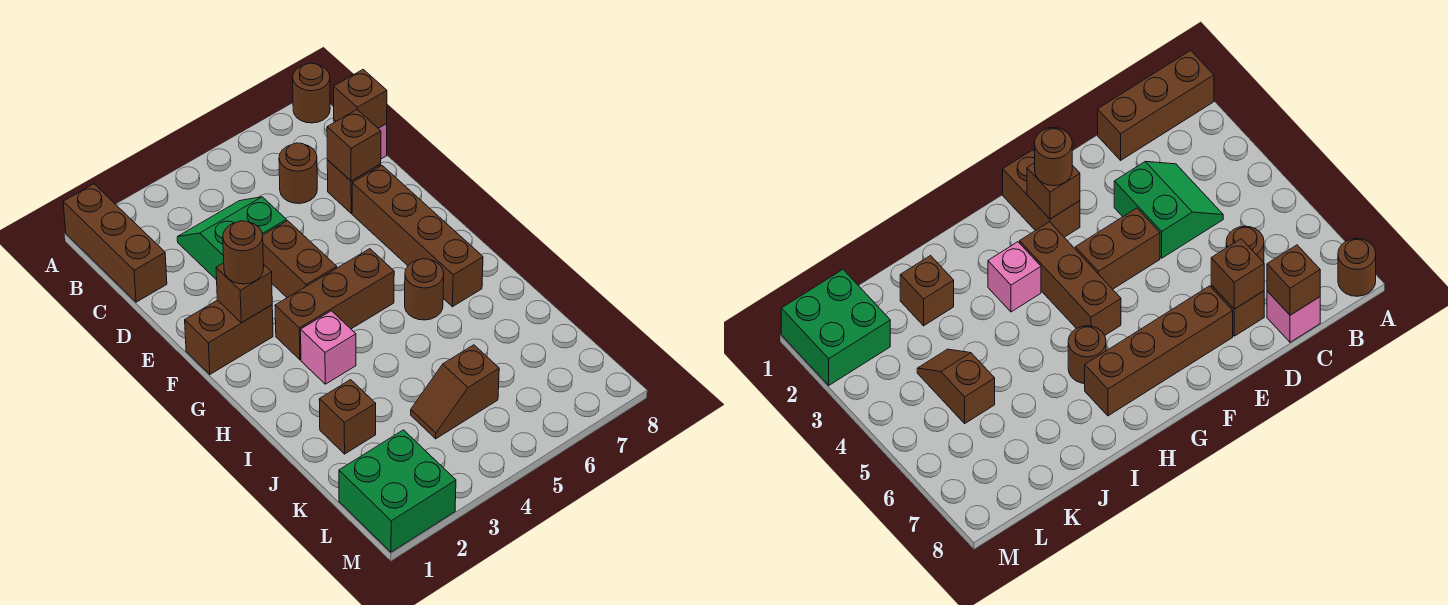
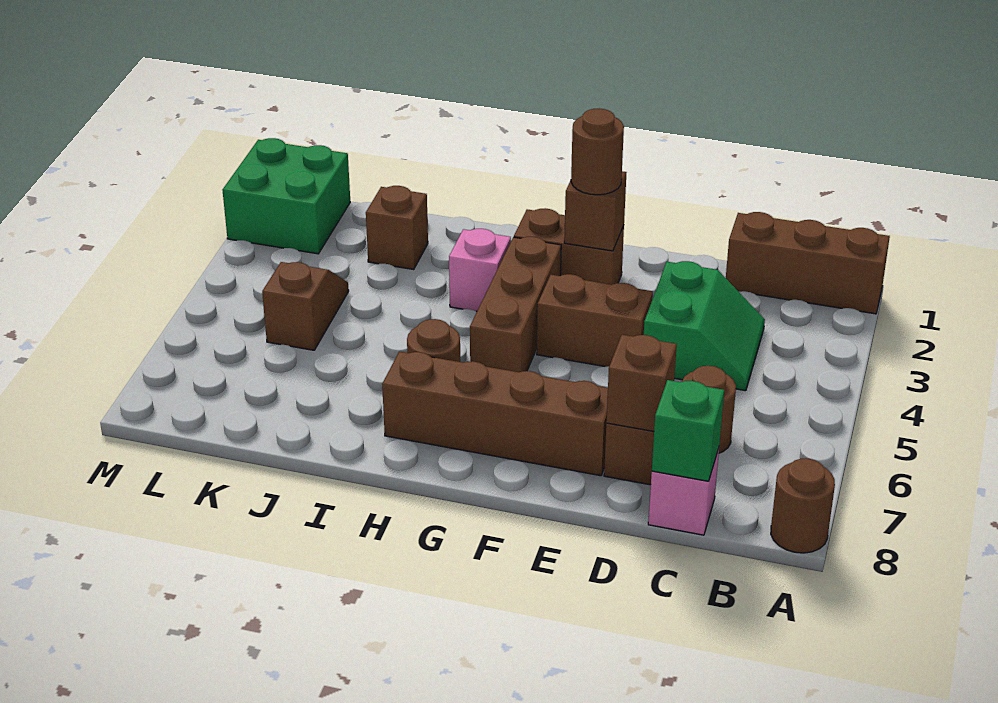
brown 1x1 brick [334,70,387,128] -> green 1x1 brick [652,380,724,481]
brown 1x2 brick [185,300,273,374] -> brown 1x2 brick turned to [514,208,624,284]

